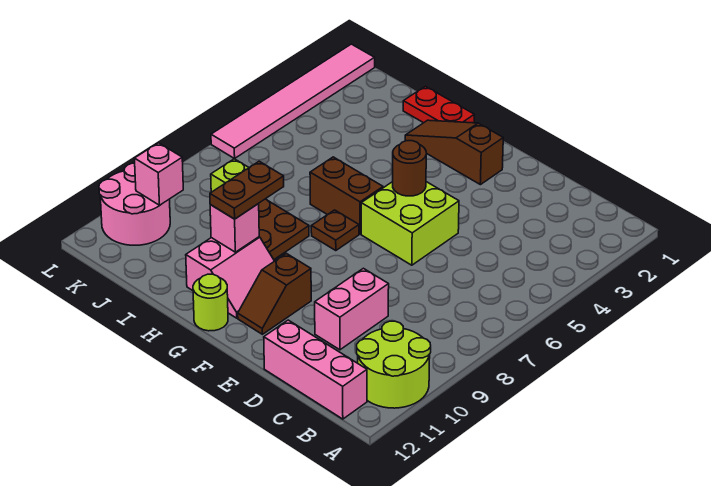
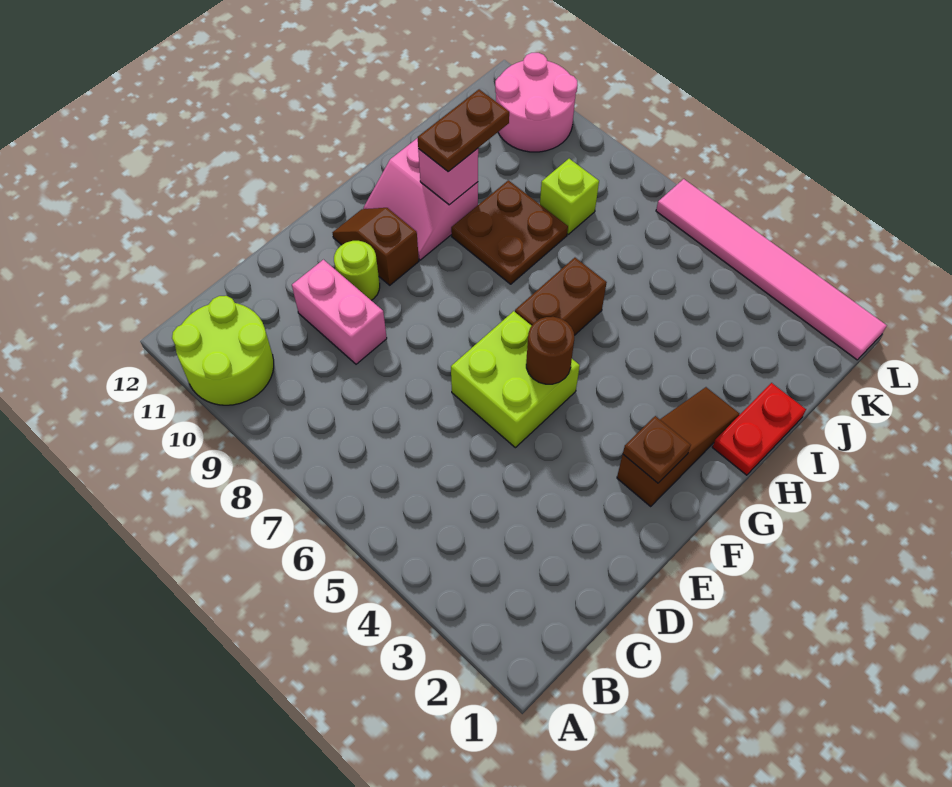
pink 1x3 brick [264,320,367,419] -> none
brown 1x1 plate [311,210,359,251] -> brown 1x1 plate moved to [623,416,691,483]
lime 1x1 round brick [193,274,228,331] -> lime 1x1 round brick moved to [334,241,380,300]
brown 1x2 plate [210,161,284,219] -> brown 1x2 plate turned to [418,89,509,172]
pink 1x1 brick [134,143,183,205] -> none

